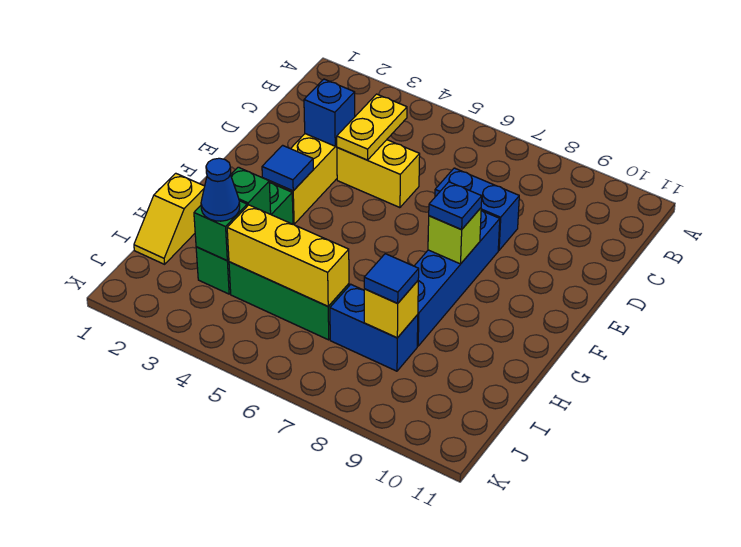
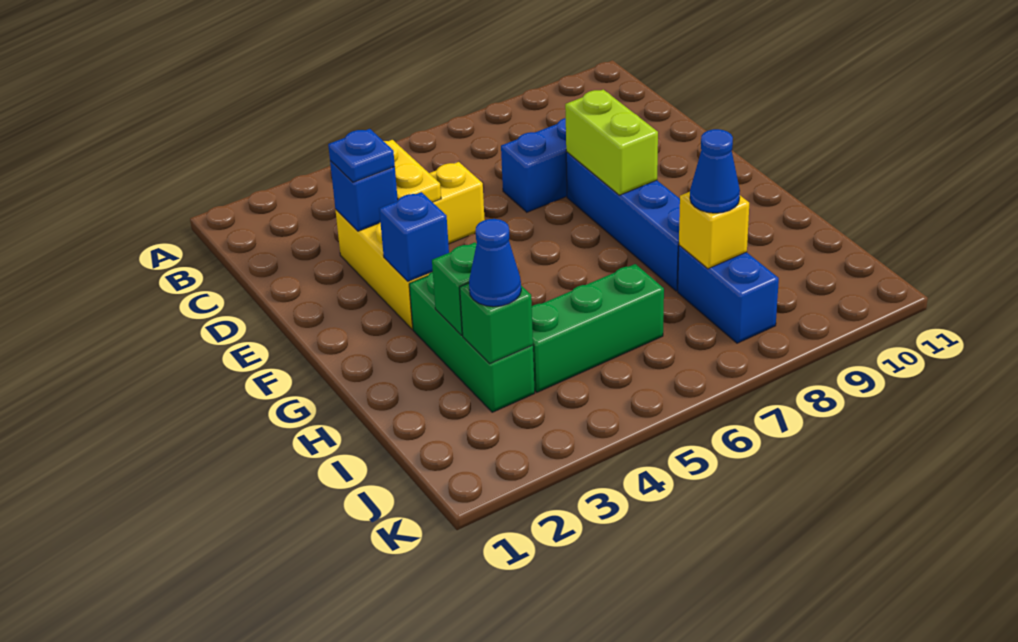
blue 1x1 tile [262,145,313,191] -> blue 1x1 brick [379,192,449,281]
lime 1x1 brick [428,208,481,264] -> lime 1x2 brick [565,90,658,195]
blue 1x1 plate [429,182,482,230] -> blue 1x1 plate moved to [328,129,395,182]
yellow 1x2 slope [134,173,205,264] -> none
yellow 1x3 brick [227,205,349,306] -> none
blue 1x2 brick [330,284,418,371] -> blue 1x2 brick turned to [678,245,779,343]
blue 1x1 tile [364,254,419,303] -> blue 1x1 cone [690,129,740,213]

